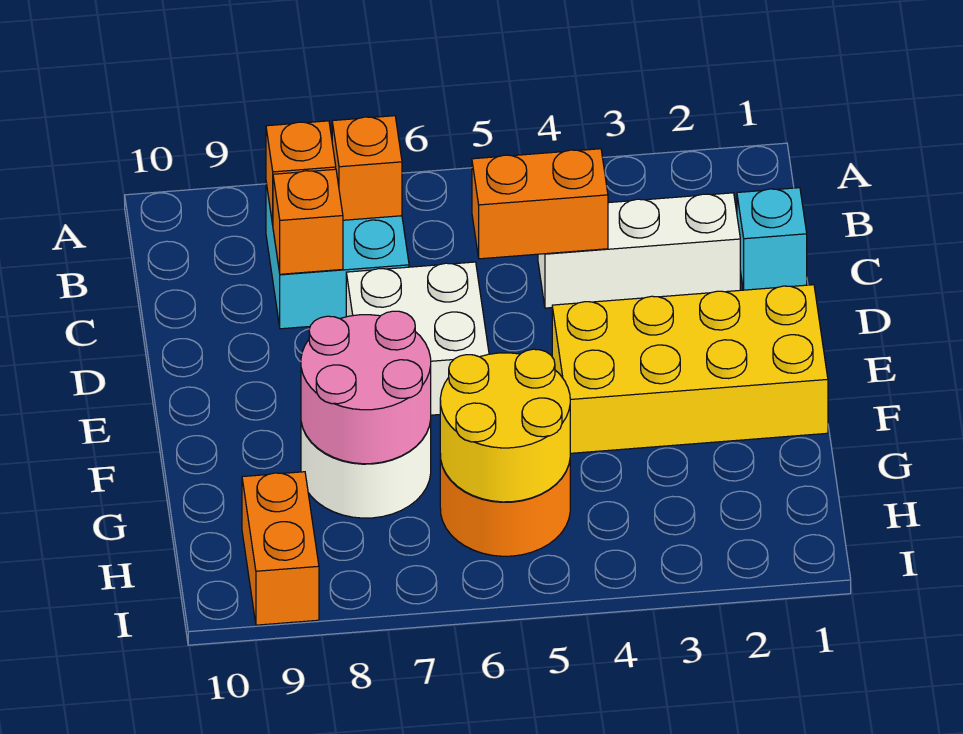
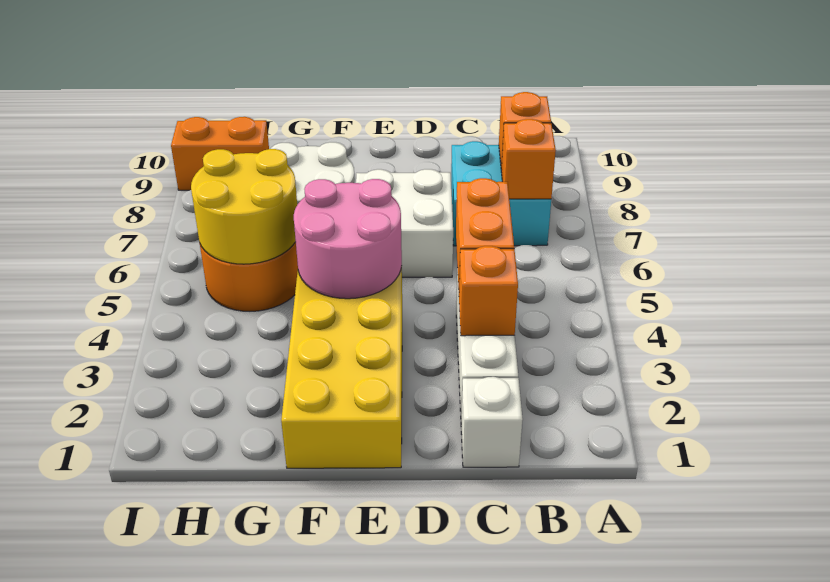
cyan 1x1 brick [737,188,807,290] -> white 1x1 brick [461,377,523,467]
orange 1x1 brick [273,169,343,274] -> orange 1x1 brick moved to [459,246,518,336]
pink 2x2 round brick [301,311,431,464] -> pink 2x2 round brick moved to [294,179,402,299]

